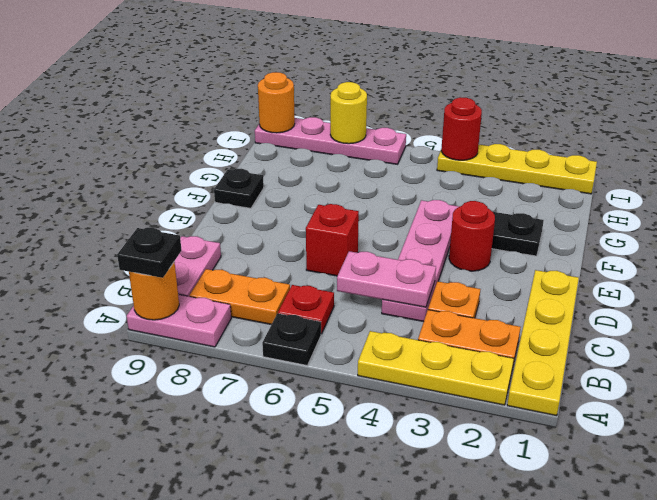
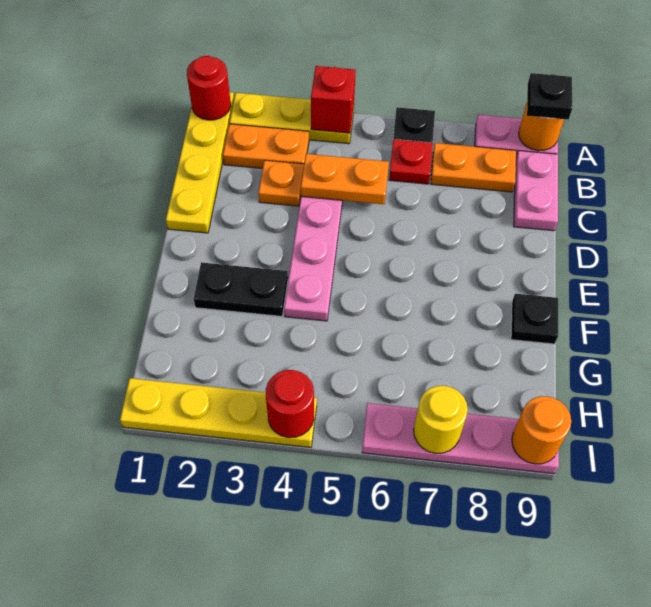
pink 1x2 plate [337,251,436,307] -> orange 1x2 plate [301,154,389,204]
red 1x1 brick [306,204,359,276] -> red 1x1 brick moved to [311,66,356,133]
red 1x1 round brick [449,201,495,271] -> red 1x1 round brick moved to [187,56,231,120]

